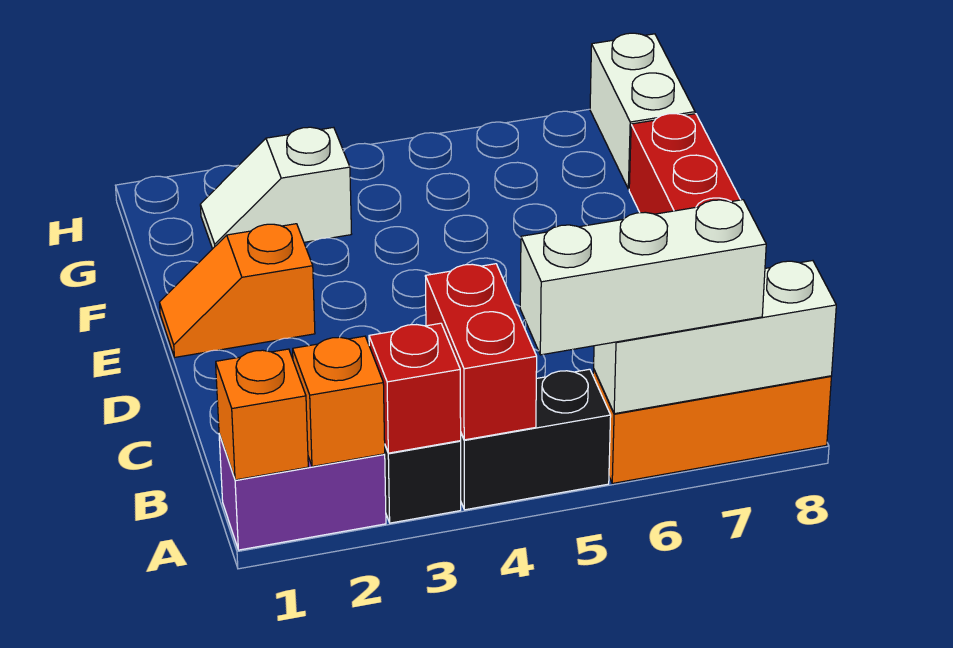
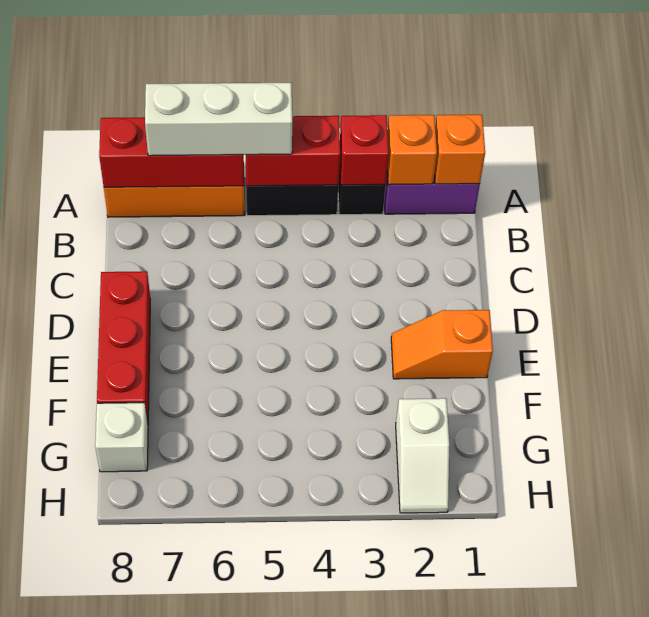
red 1x2 brick [425,264,537,440] -> red 1x2 brick turned to [246,116,340,186]
white 1x3 brick [594,261,836,414] -> red 1x3 brick [99,117,244,187]
orange 1x2 slope [159,224,315,357] -> orange 1x2 slope turned to [391,310,493,379]
white 1x2 slope [200,127,351,249] -> white 1x2 slope turned to [396,398,449,513]
white 1x2 brick [590,33,695,189] -> white 1x1 brick [95,403,148,472]

